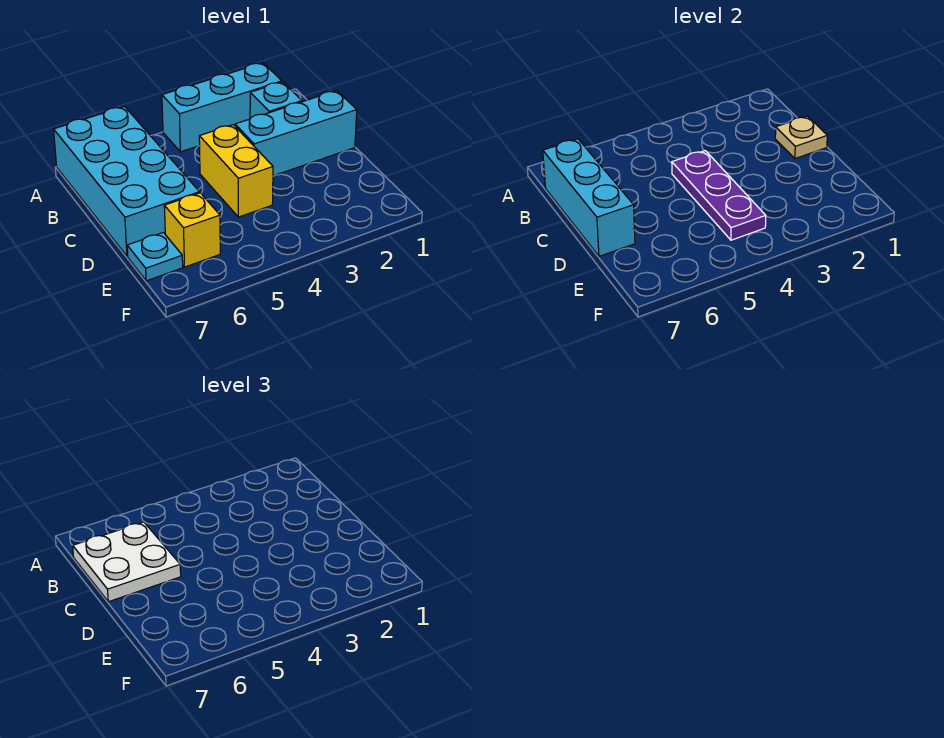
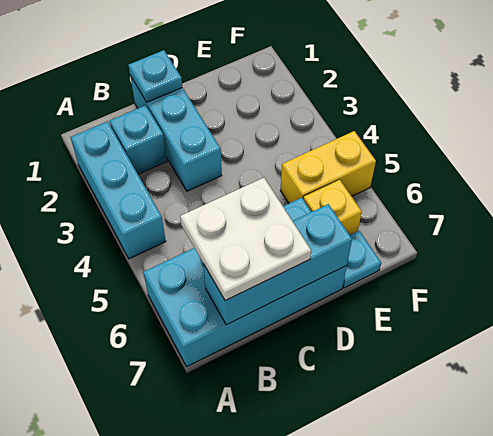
tan 1x1 plate [775,116,827,158] -> cyan 1x1 plate [129,50,182,102]
yellow 1x2 brick [199,125,273,217] -> yellow 1x2 brick moved to [280,131,376,203]
purple 1x3 plate [672,151,766,240] -> none

